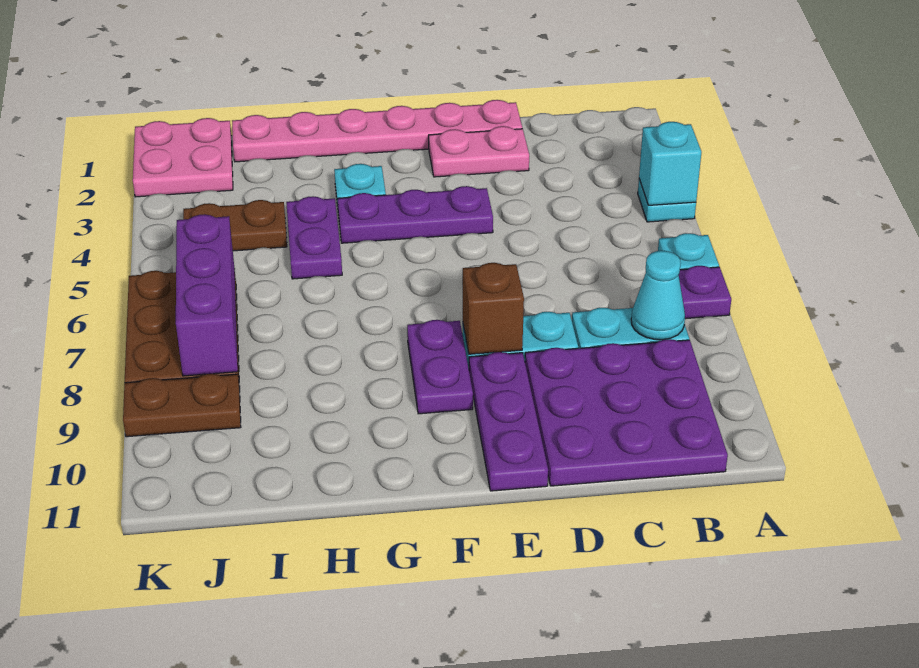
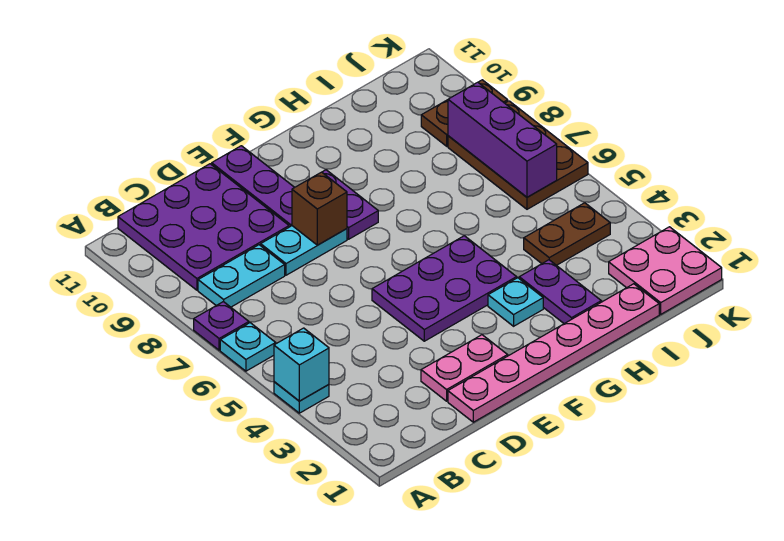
cyan 1x1 cone [631,251,685,340] -> none
purple 1x3 plate [338,186,493,243] -> purple 2x3 plate [372,236,517,341]
purple 1x2 plate [286,196,342,279] -> purple 1x2 plate moved to [519,260,601,324]

